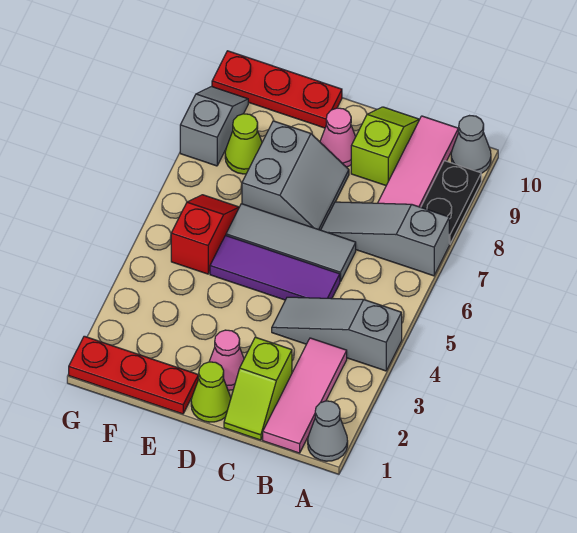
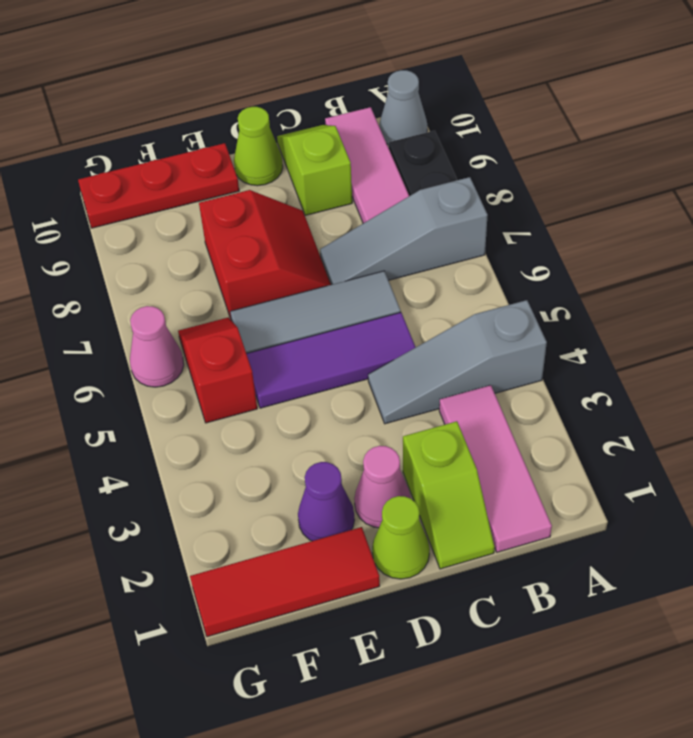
grey 1x1 cone [308,401,348,461] -> none
grey 2x2 slope [242,121,349,230] -> red 2x2 slope [199,190,331,319]
pink 1x1 cone [320,108,356,167] -> pink 1x1 cone moved to [130,306,184,387]
red 1x3 plate [69,336,198,414] -> red 1x3 tile [190,527,380,637]
none -> purple 1x1 cone [298,462,355,541]
lime 1x1 cone [225,114,262,174] -> lime 1x1 cone moved to [234,107,283,186]
grey 1x2 slope [180,87,248,166] -> none

